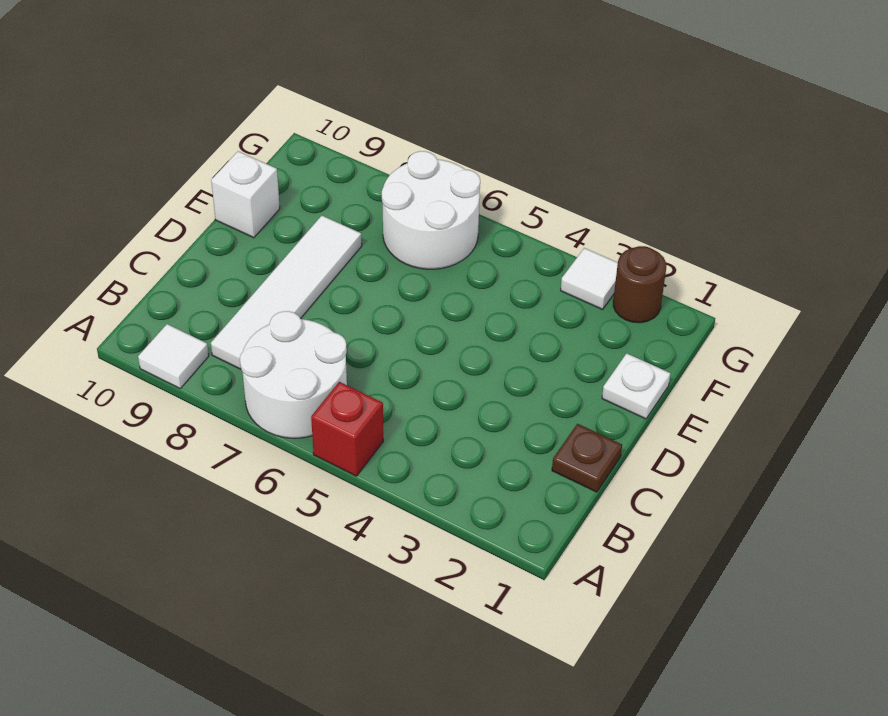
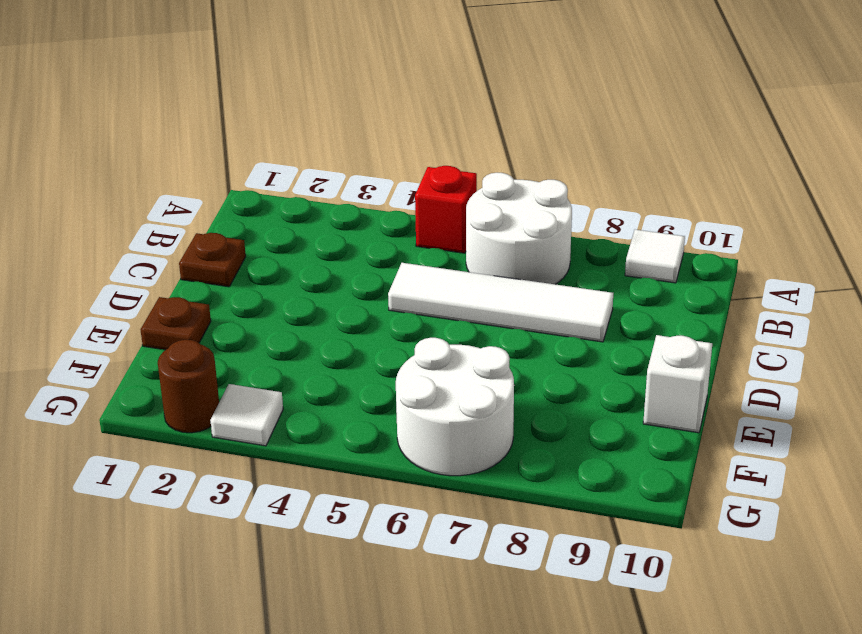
white 1x4 tile [211,216,362,369] -> white 1x4 tile turned to [388,263,613,342]
white 1x1 plate [602,353,670,419] -> brown 1x1 plate [140,297,211,350]

